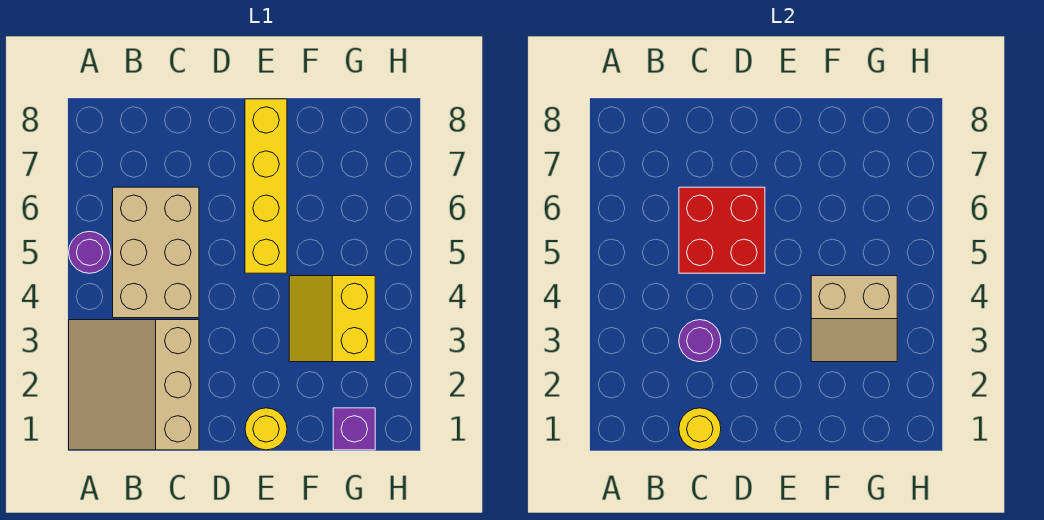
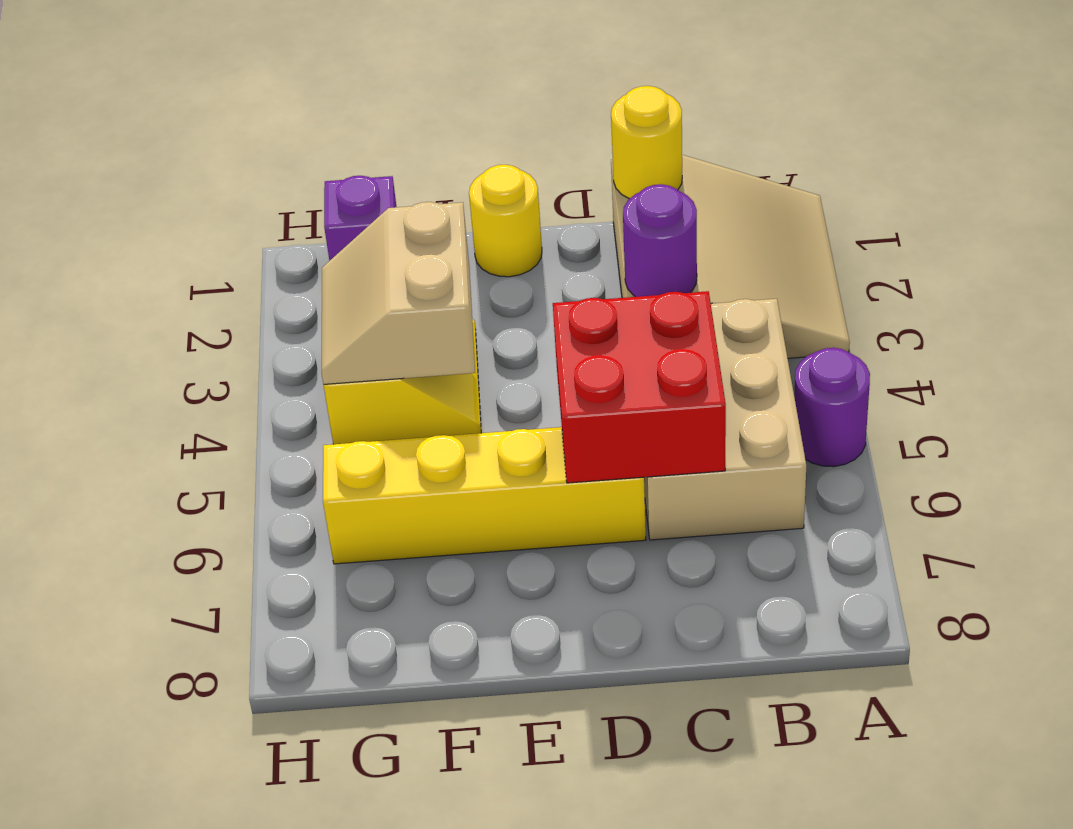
yellow 1x4 brick [245,99,287,273] -> yellow 1x4 brick turned to [323,427,646,564]
tan 2x2 slope [811,276,897,362] -> tan 2x2 slope turned to [322,202,475,384]

